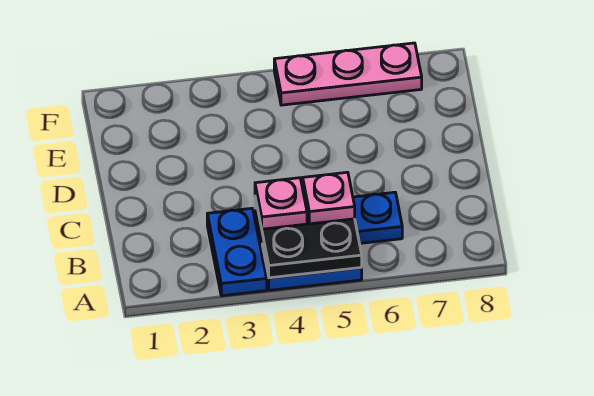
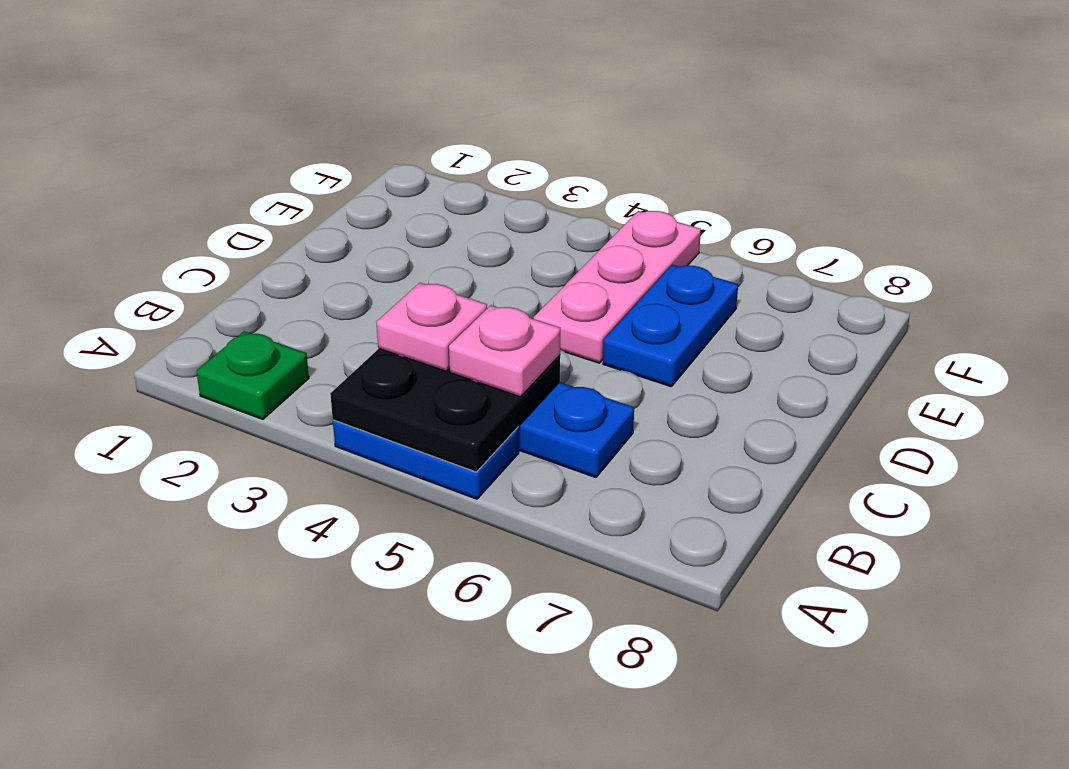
none -> green 1x1 plate [196,331,309,419]
blue 1x2 plate [207,208,267,296] -> blue 1x2 plate moved to [603,265,738,387]
pink 1x3 plate [274,43,422,105] -> pink 1x3 plate turned to [534,211,701,363]

